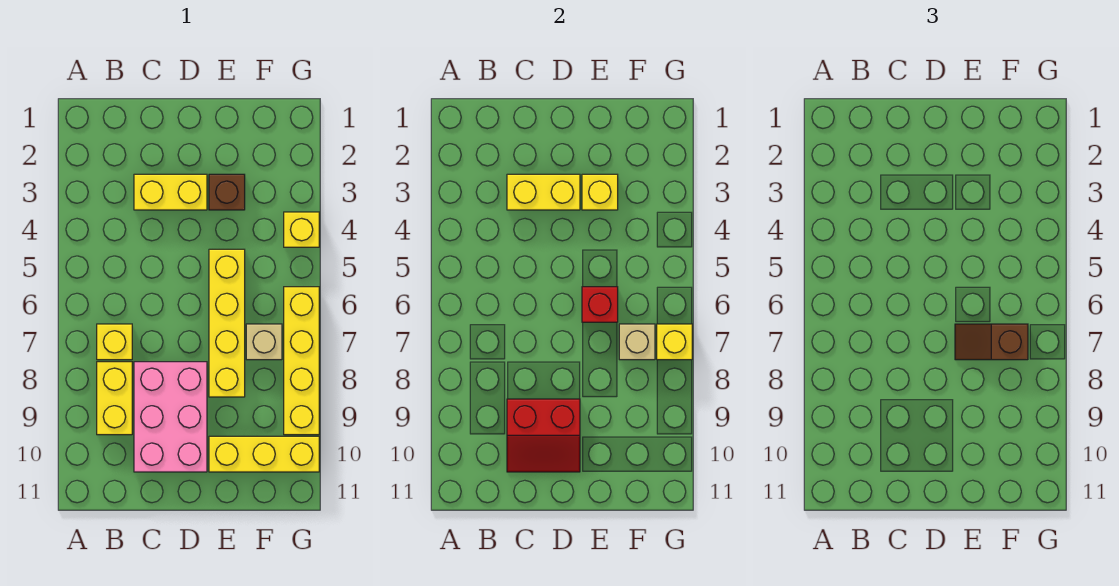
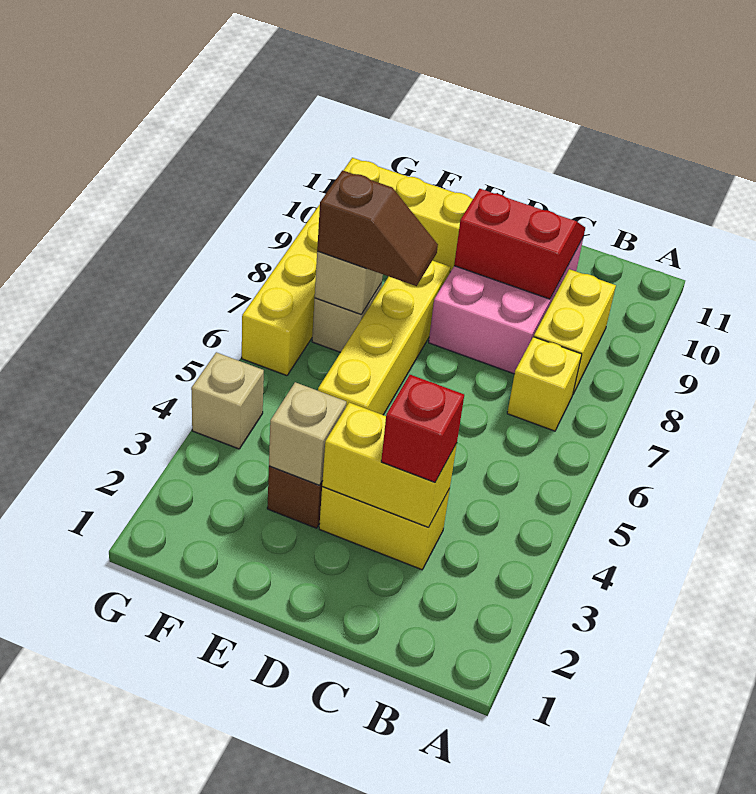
yellow 1x1 brick [582,174,618,210] -> tan 1x1 brick [269,382,346,485]
red 1x1 brick [582,287,618,322] -> red 1x1 brick moved to [381,375,464,482]
yellow 1x1 brick [284,212,319,247] -> tan 1x1 brick [191,352,264,449]
yellow 1x1 brick [657,324,692,360] -> none

